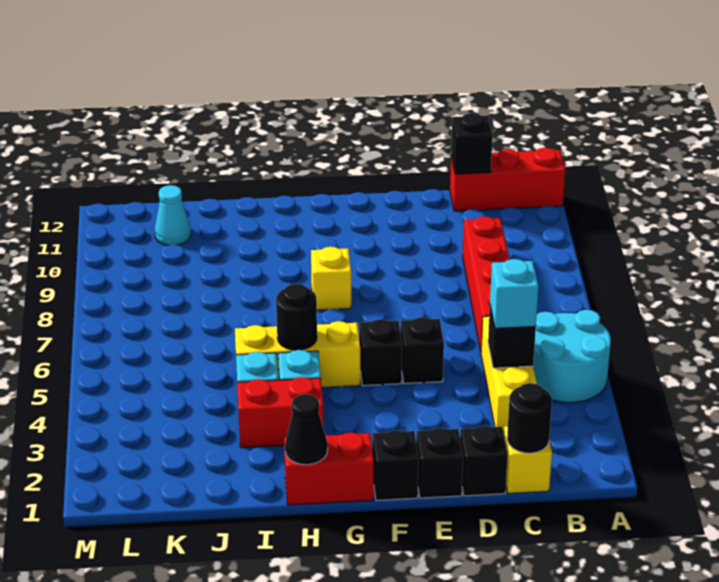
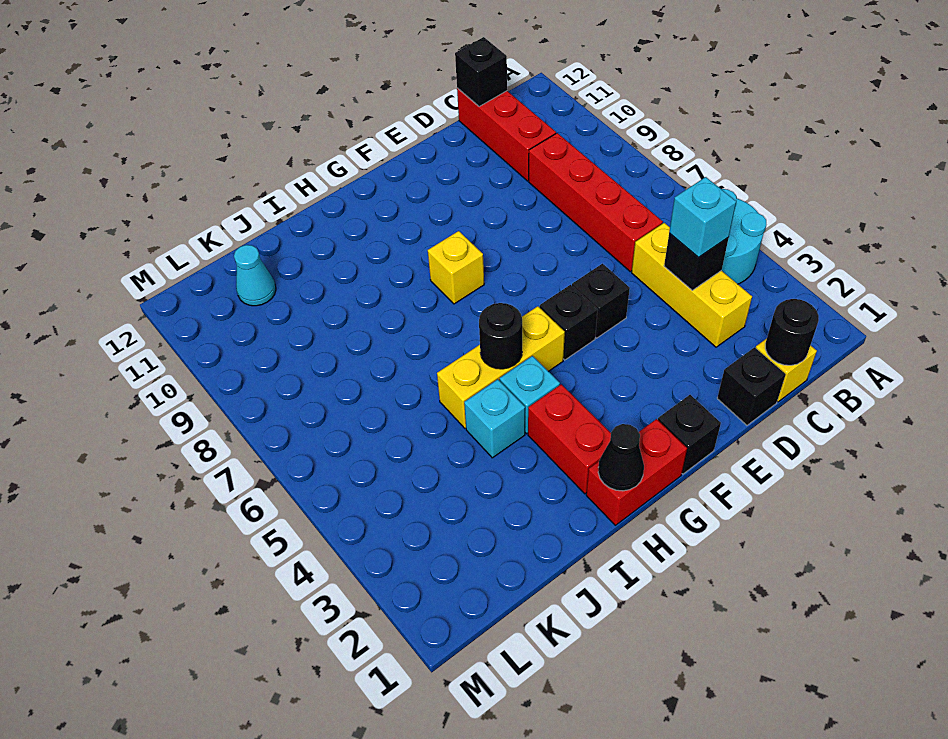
red 1x3 brick [450,148,565,211] -> red 1x3 brick turned to [457,88,556,181]
black 1x1 brick [416,428,463,498] -> none
red 1x2 brick [237,377,324,448] -> red 1x2 brick turned to [528,384,611,494]

